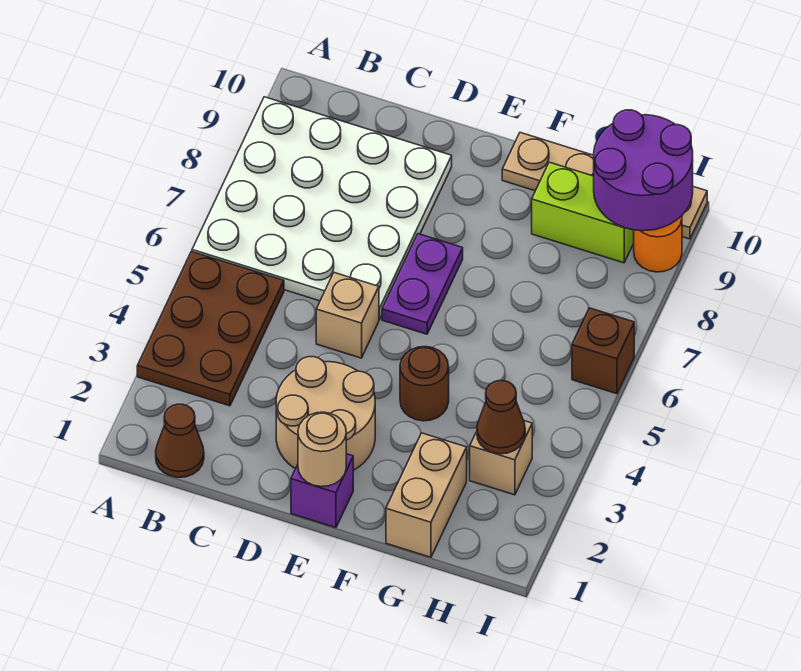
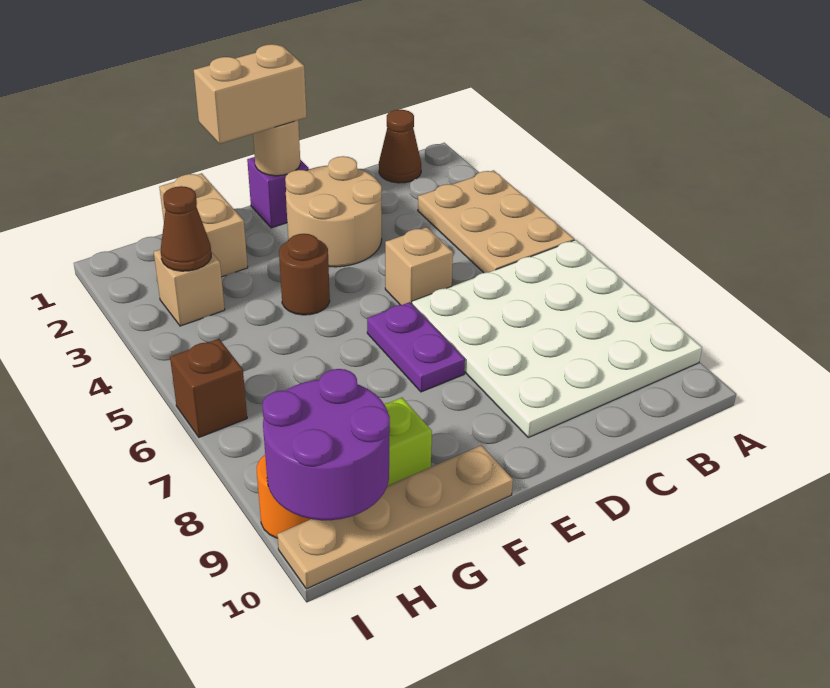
brown 2x3 plate [137,252,284,406] -> tan 2x3 plate [418,170,574,273]
none -> tan 1x2 brick [194,44,307,144]

